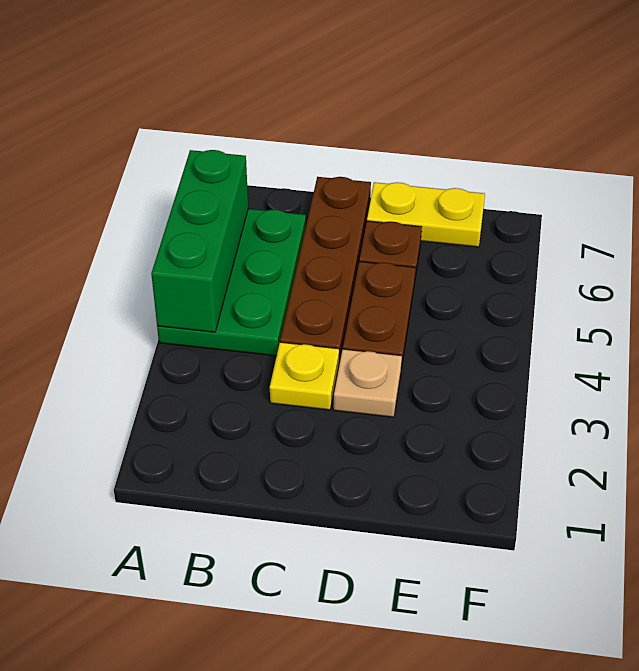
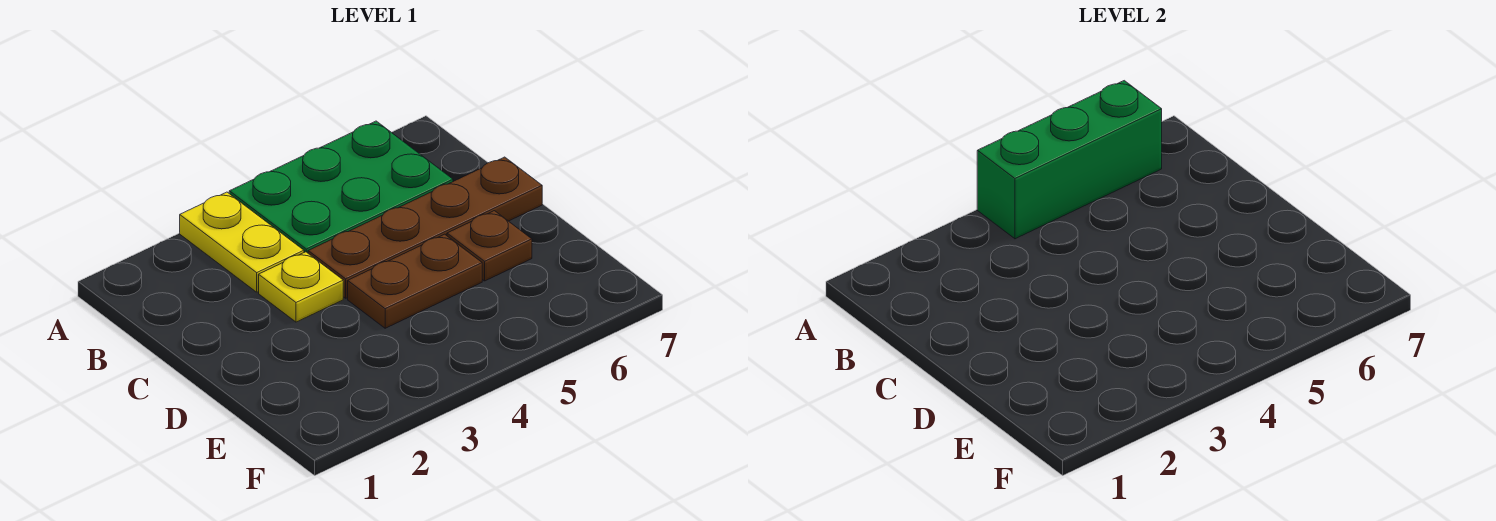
tan 1x1 plate [333,349,402,417] -> none
yellow 1x2 plate [367,182,485,247] -> yellow 1x2 plate moved to [180,192,304,292]

